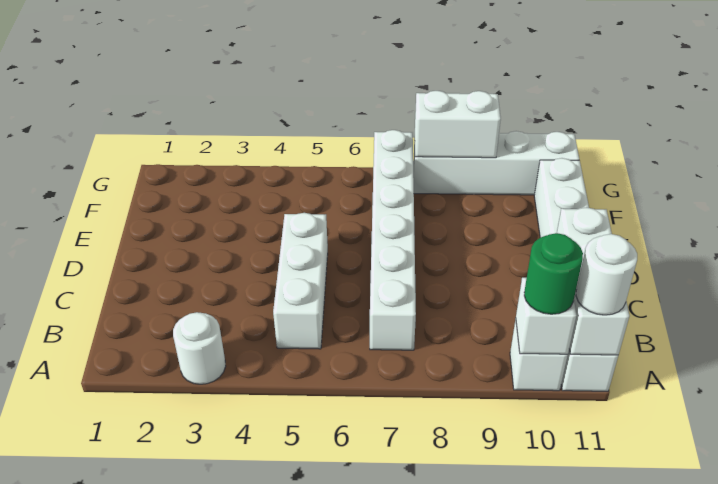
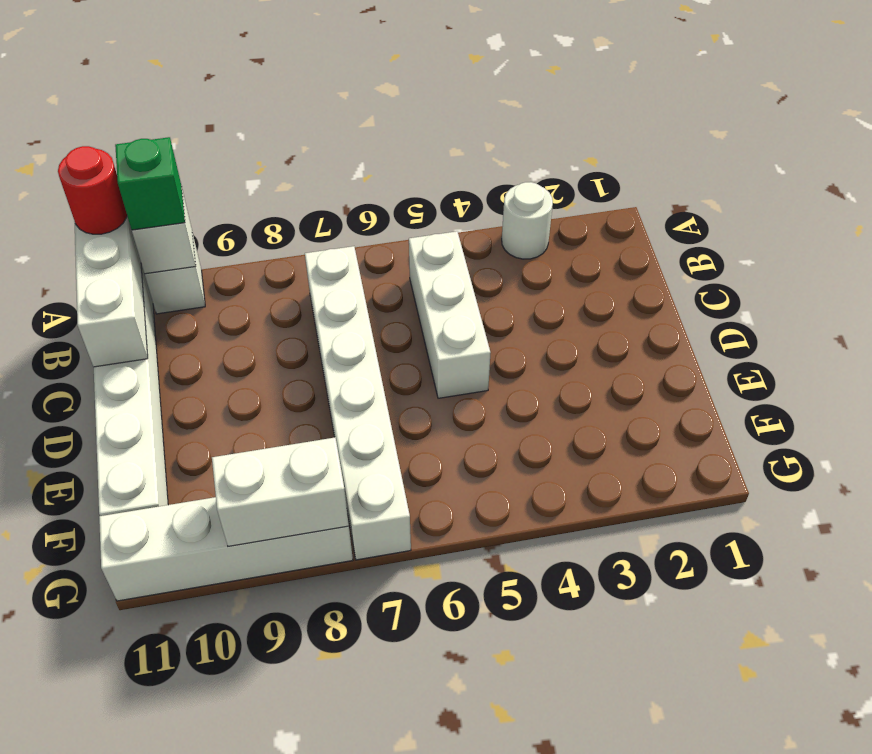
green 1x1 round brick [524,233,583,314] -> green 1x1 brick [115,137,185,230]
white 1x1 round brick [576,234,637,315] -> red 1x1 round brick [58,146,127,234]

